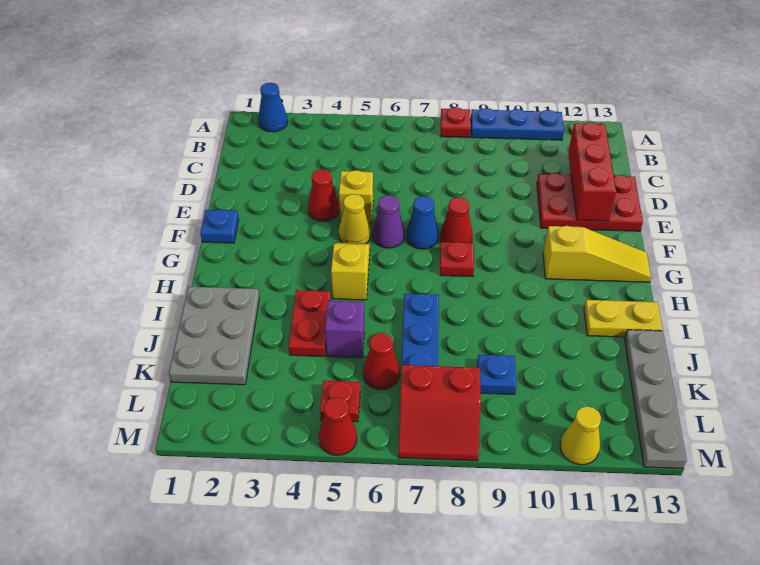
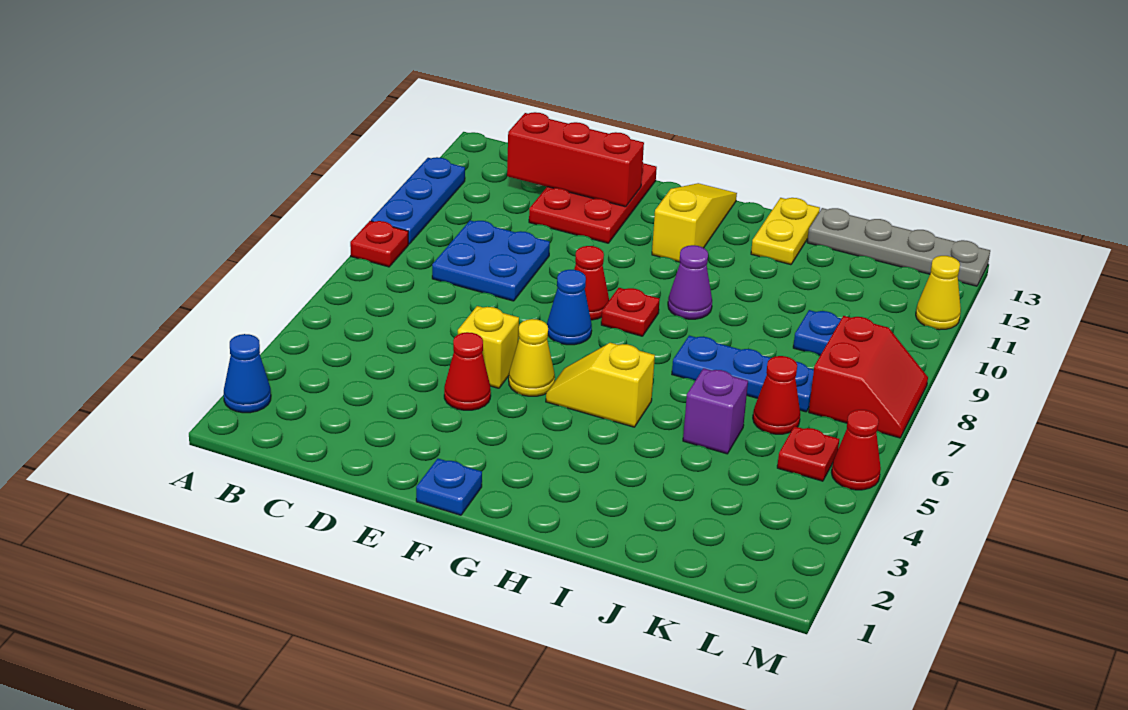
none -> blue 2x2 plate [432,220,550,301]
purple 1x1 cone [372,195,405,248] -> purple 1x1 cone moved to [668,245,712,319]
grey 2x3 plate [169,287,259,385] -> none
red 1x2 plate [289,290,331,356] -> none

